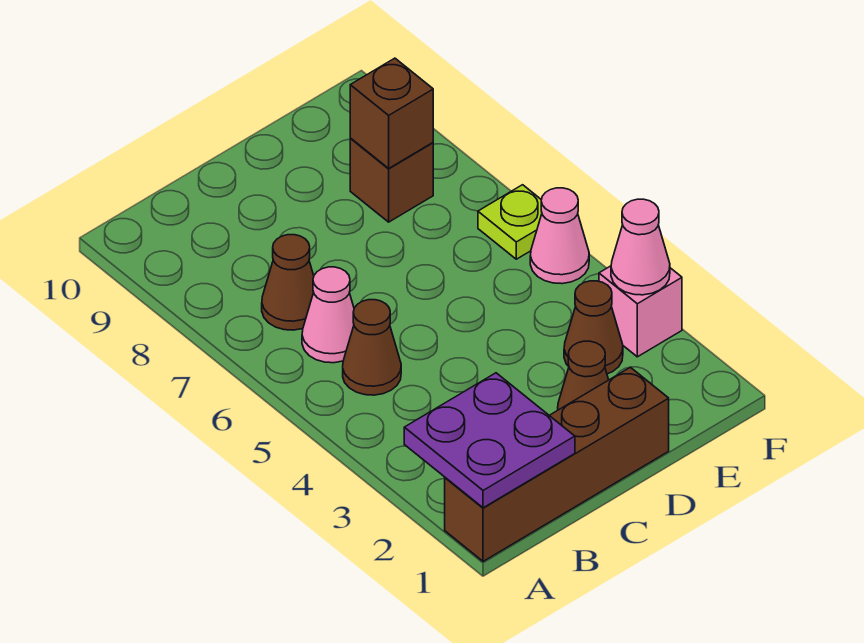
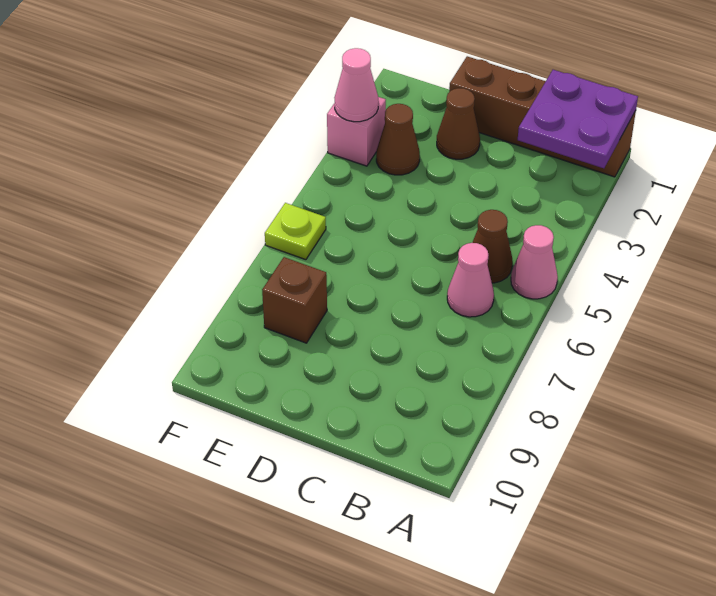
brown 1x1 cone [262,235,314,330] -> none
brown 1x1 brick [350,58,433,168] -> none
pink 1x1 cone [530,188,589,284] -> pink 1x1 cone moved to [511,225,558,299]

